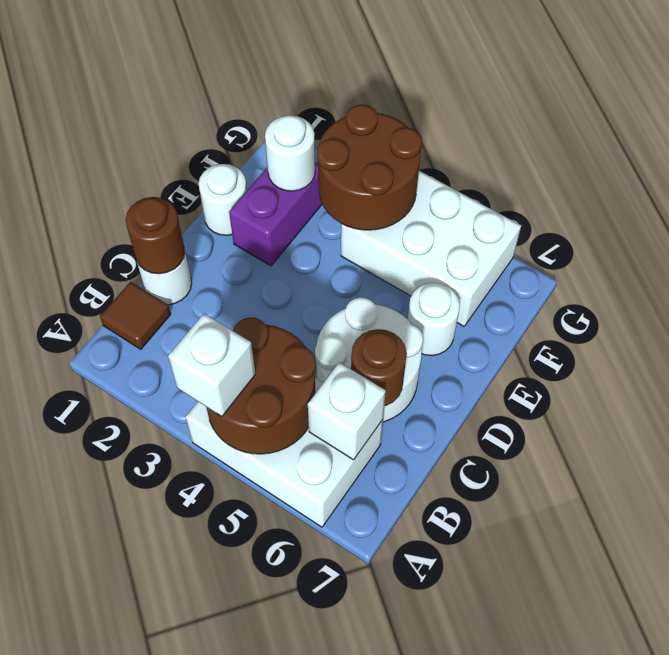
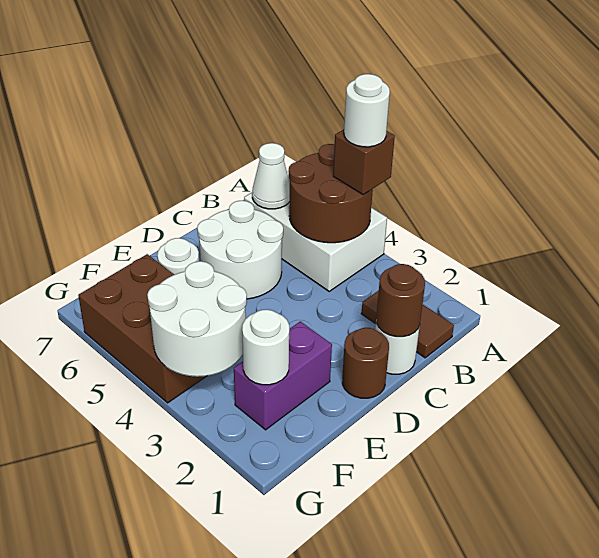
white 1x1 brick [168,313,255,416] -> brown 1x1 brick [333,130,395,195]
brown 1x1 tile [100,282,171,349] -> brown 1x2 tile [361,291,454,358]
white 1x1 brick [308,362,386,460] -> white 1x1 cone [252,143,290,209]
brown 1x1 round brick [351,329,407,406] -> brown 1x1 round brick moved to [342,328,389,398]
white 1x1 round brick [199,164,247,235] -> white 1x1 round brick moved to [344,74,390,147]
brown 2x2 round brick [317,105,422,230] -> white 2x2 round brick [147,261,247,377]
white 2x3 brick [341,171,521,326] -> brown 2x3 brick [78,254,206,403]

